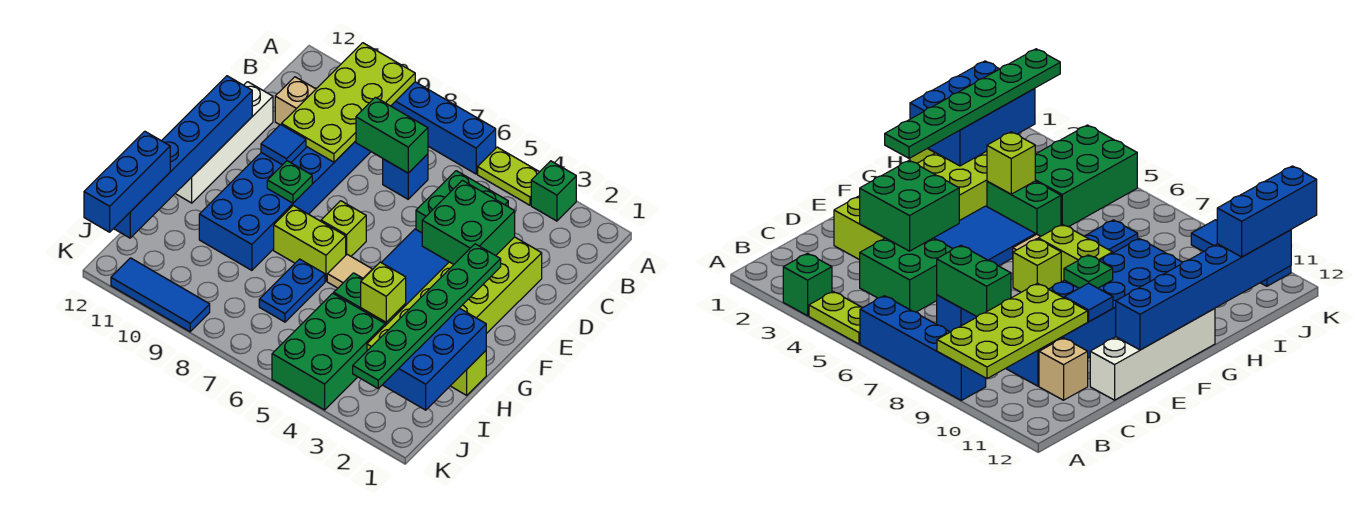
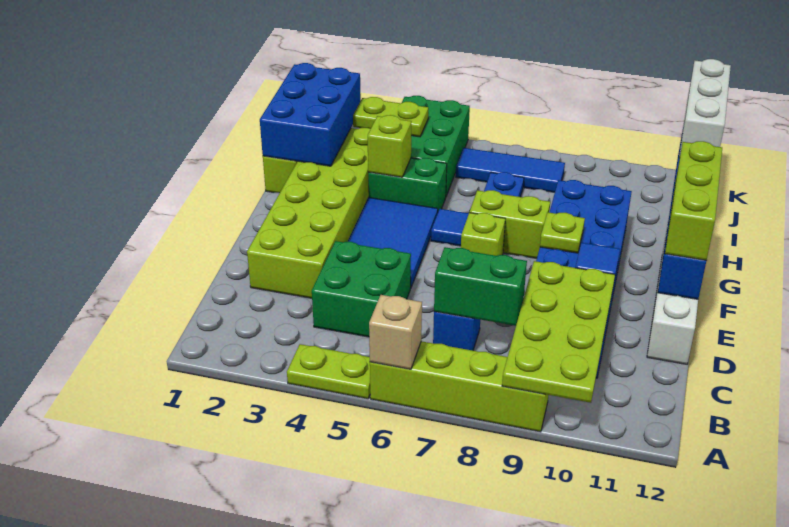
green 1x1 brick [531,161,576,221] -> none
blue 1x4 brick [391,82,496,174] -> lime 1x4 brick [370,341,549,432]
tan 1x1 brick [275,77,316,125] -> tan 1x1 brick moved to [369,295,422,369]
green 2x2 brick [422,180,515,264] -> none
none -> lime 1x3 brick [665,141,722,260]
green 1x6 plate [353,244,501,388] -> none
green 1x1 plate [267,161,312,203] -> lime 1x1 plate [540,212,585,253]
tan 1x1 tile [327,254,373,288] -> blue 1x1 tile [431,209,469,246]
blue 1x3 brick [84,131,170,232] -> white 1x3 brick [679,59,731,158]
none -> lime 1x2 plate [353,97,428,137]
blue 1x3 tile [111,258,210,332] -> blue 1x3 tile moved to [456,148,565,192]

